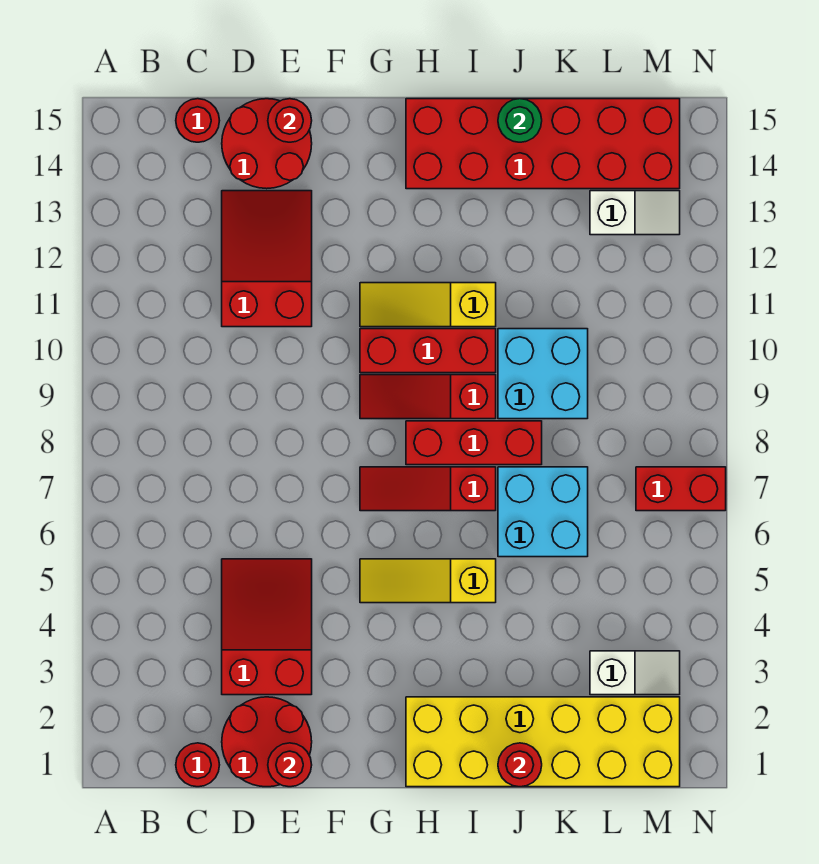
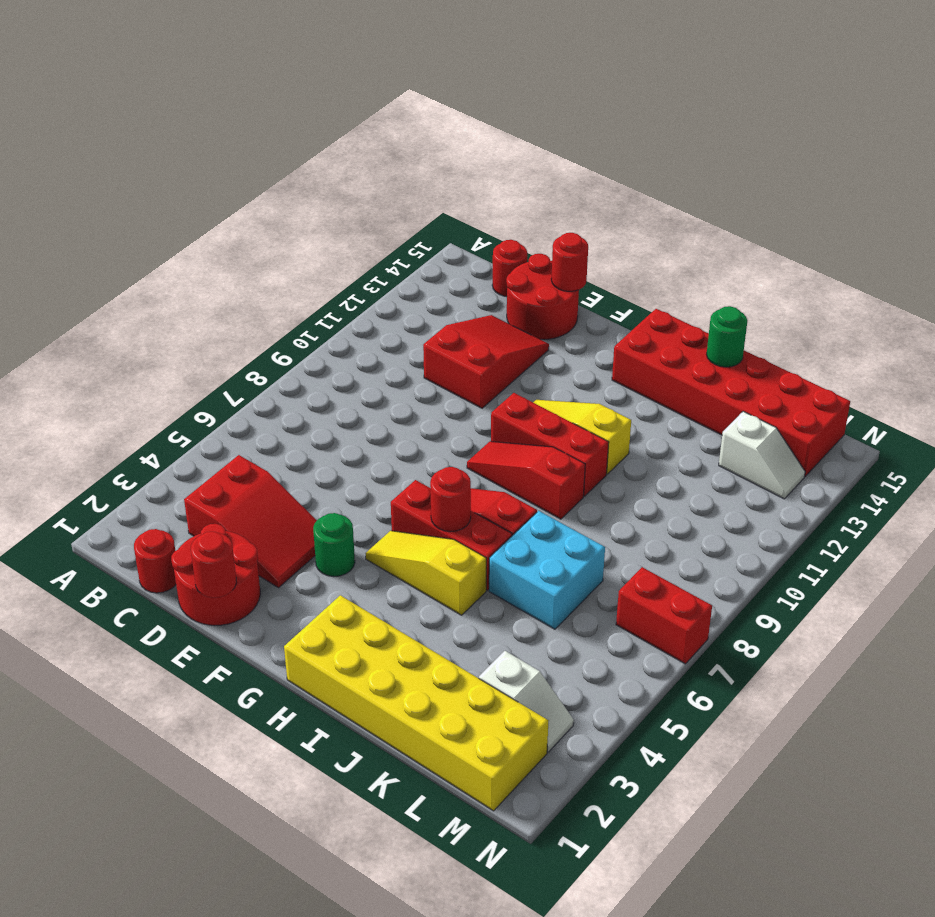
red 2x3 slope [222,559,312,695] -> red 2x3 slope turned to [184,455,317,588]
none -> green 1x1 round brick [313,513,355,577]
red 1x3 brick [406,421,542,465] -> red 1x3 brick moved to [391,480,512,590]
red 1x1 round brick [498,743,542,787] -> red 1x1 round brick moved to [430,467,471,532]
cyan 2x2 brick [498,329,588,419] -> none

